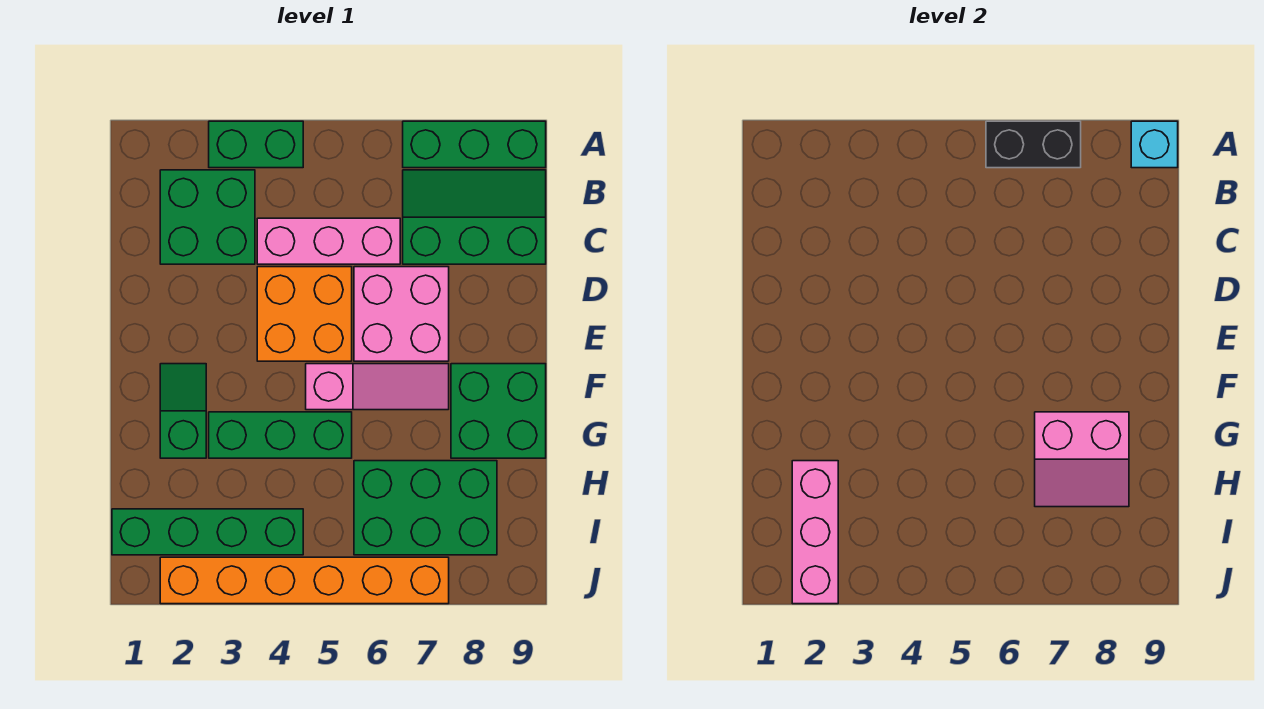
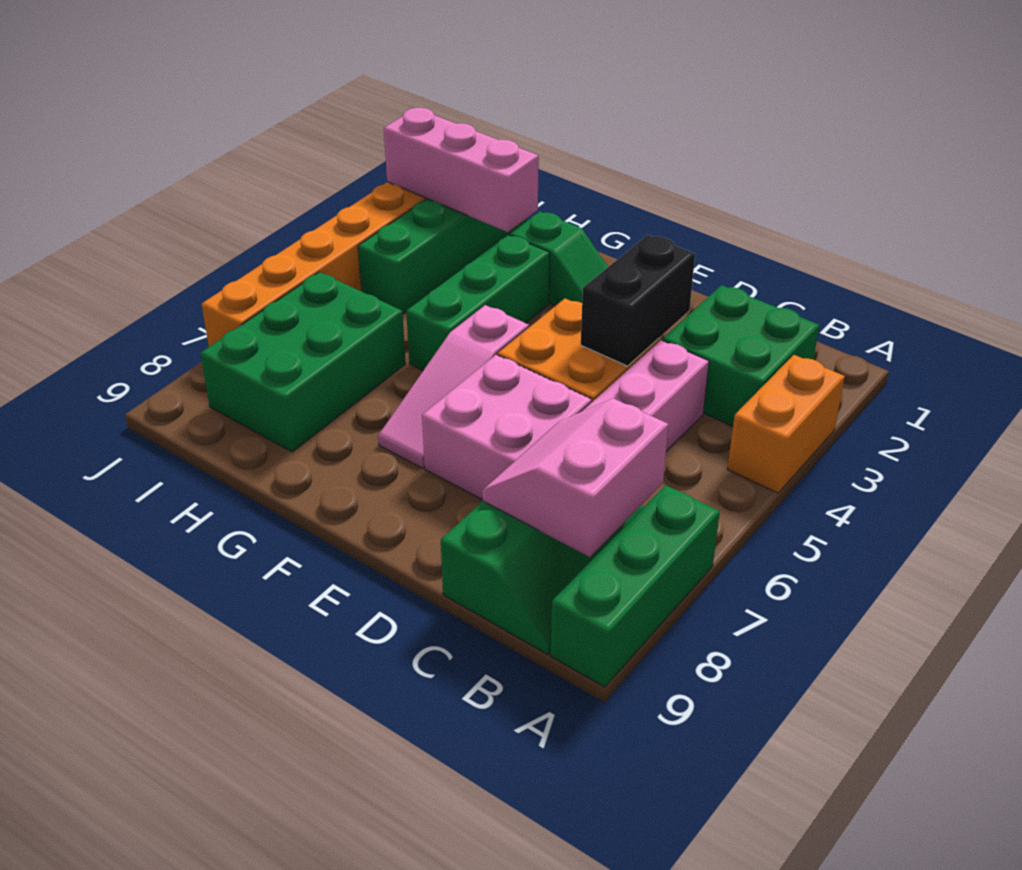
green 1x2 brick [209,121,303,168] -> orange 1x2 brick [728,355,845,493]
black 1x2 brick [986,121,1081,168] -> black 1x2 brick moved to [581,235,695,366]
cyan 1x1 brick [1131,121,1178,168] -> none
green 2x2 brick [451,364,546,458] -> none
pink 2x2 slope [1035,412,1129,507] -> pink 2x2 slope moved to [482,398,668,557]

